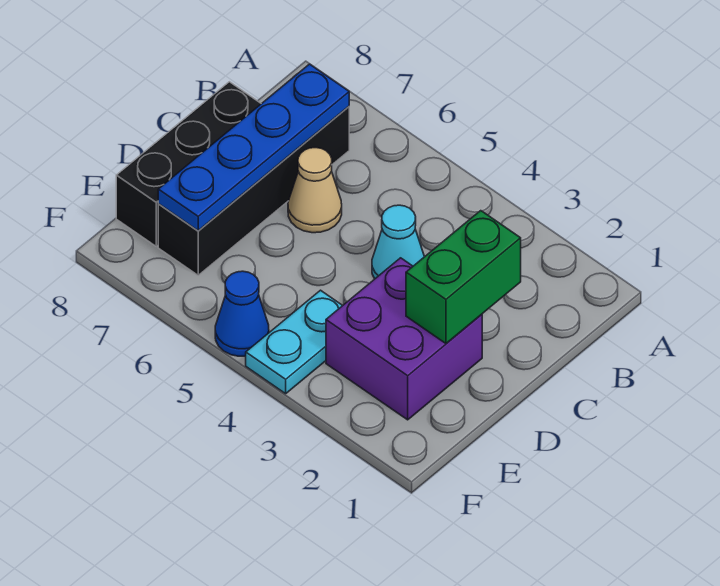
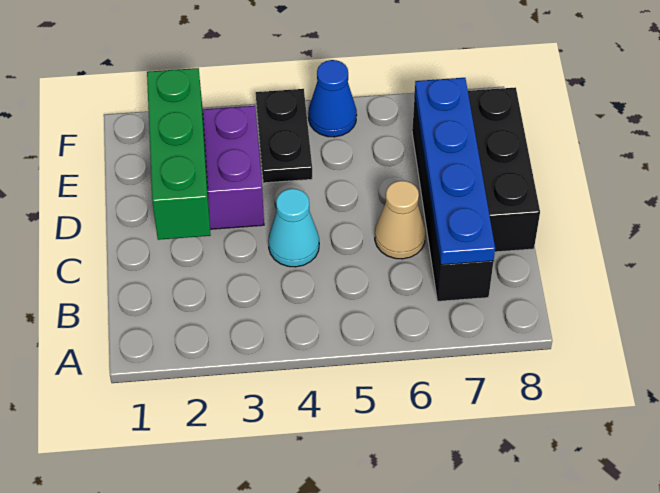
green 1x2 brick [406,211,521,343] -> green 1x3 brick [147,68,211,240]
cyan 1x2 plate [246,290,342,394] -> black 1x2 plate [256,89,312,183]

